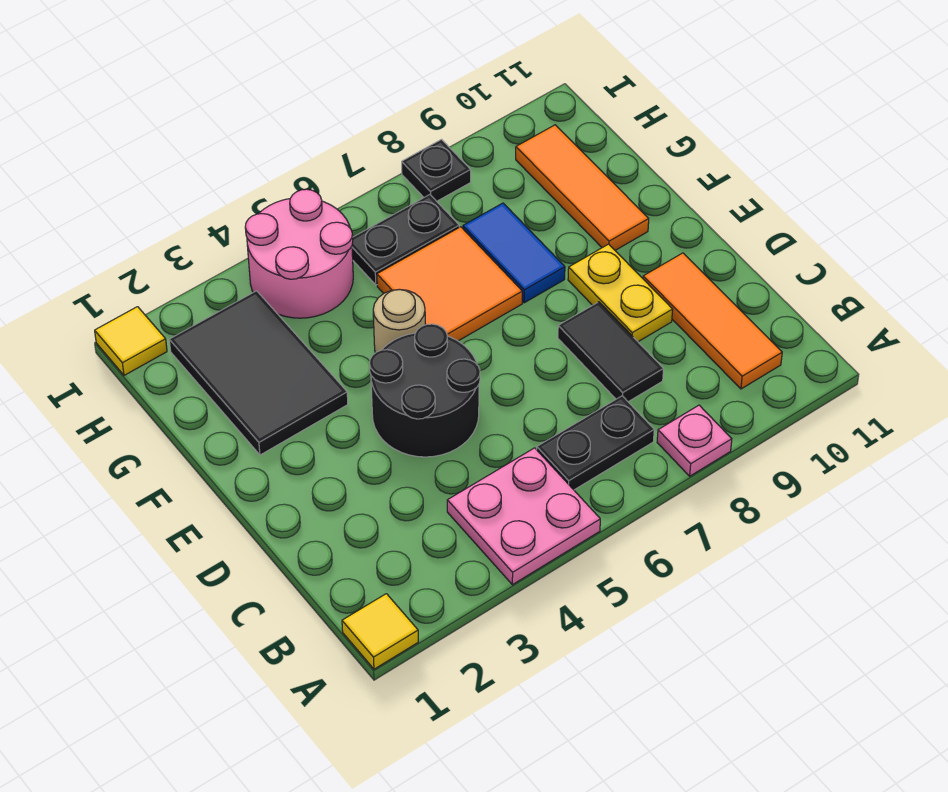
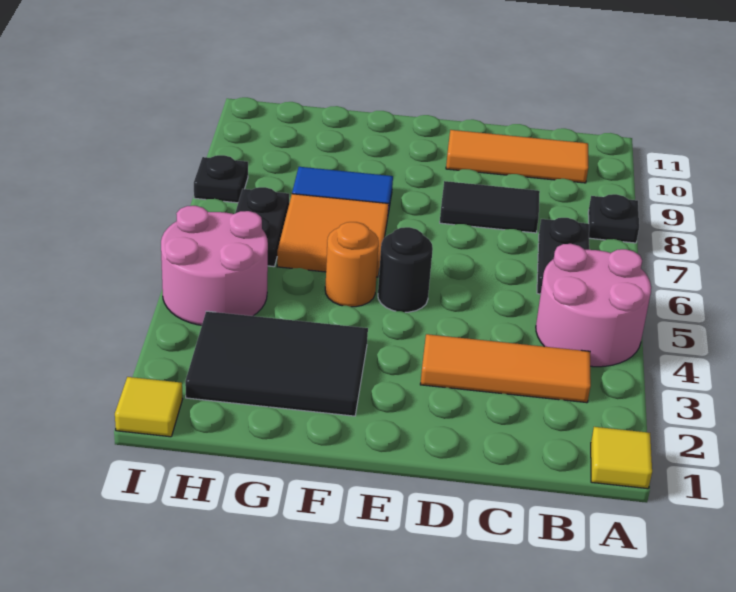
pink 2x2 plate [447,448,600,585] -> pink 2x2 round brick [536,244,651,367]
pink 1x1 plate [657,405,732,476] -> black 1x1 plate [588,194,639,243]
black 2x2 round brick [370,324,480,457] -> black 1x1 round brick [378,227,433,312]
yellow 1x2 plate [568,244,673,342] -> none
tan 1x1 round brick [373,289,425,353] -> orange 1x1 round brick [325,222,379,307]
orange 1x3 tile [516,125,649,250] -> orange 1x3 tile moved to [420,334,591,403]

